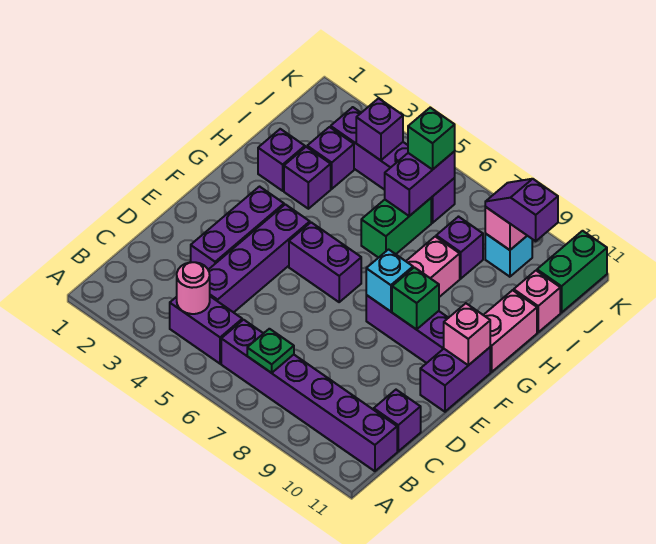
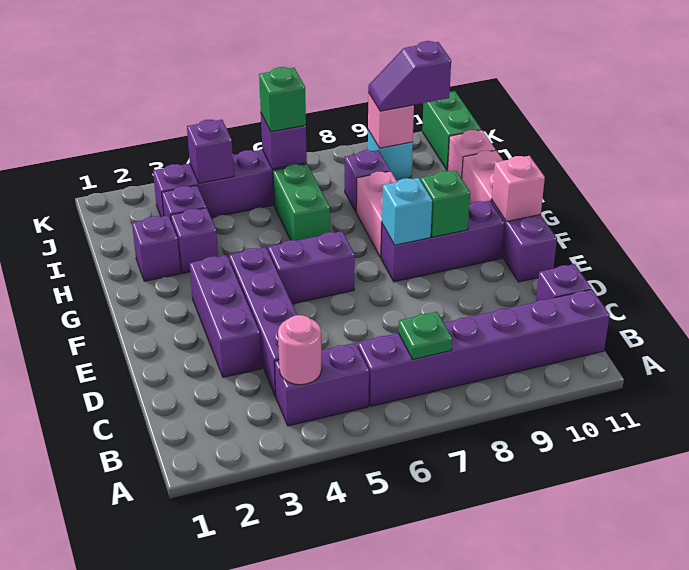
purple 1x2 brick [385,151,455,216] -> purple 1x1 brick [261,114,307,169]

